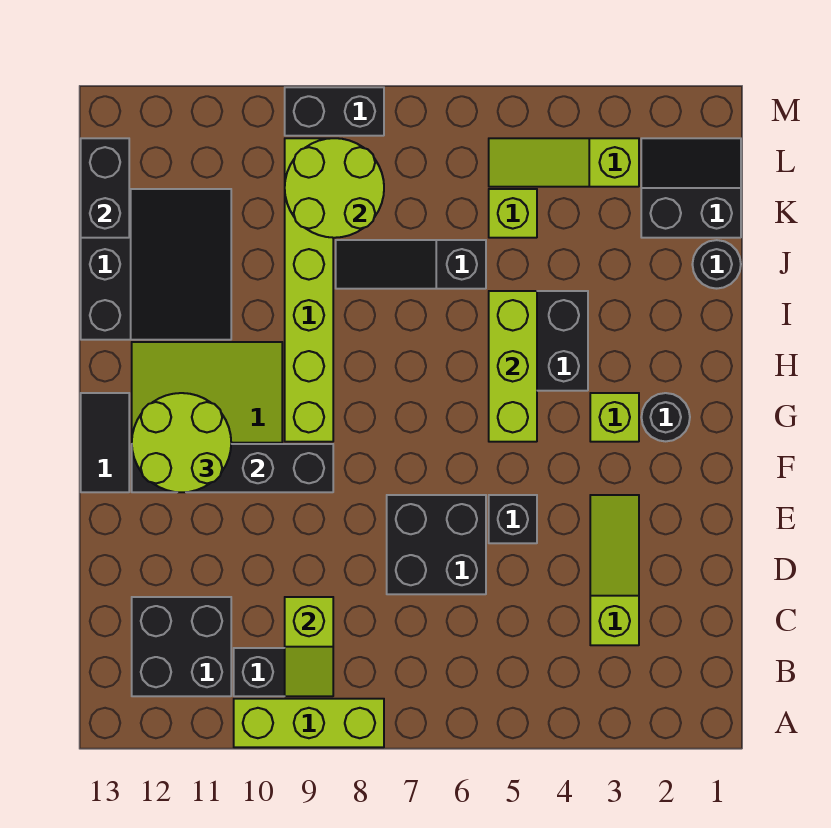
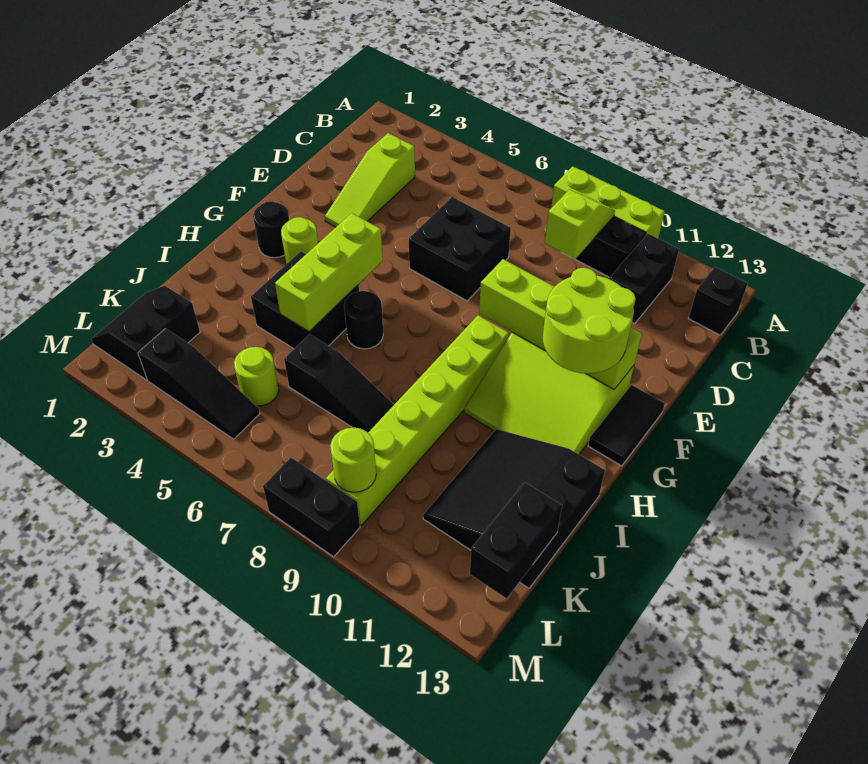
black 2x2 brick [132,597,231,696] -> black 1x2 brick [609,234,679,324]
black 1x1 brick [489,495,537,543] -> black 1x1 brick moved to [688,267,748,335]
black 1x4 brick [132,444,333,492] -> lime 1x4 brick [479,259,642,389]
lime 1x1 brick [590,393,639,442] -> lime 1x1 round brick [281,217,318,264]
black 1x1 round brick [692,240,741,289] -> black 1x1 round brick moved to [344,291,383,349]
black 2x2 slope [641,138,741,238] -> black 2x2 slope turned to [91,286,200,380]
lime 1x1 brick [489,189,537,238] -> lime 1x1 round brick [234,347,279,406]
lime 2x2 round brick [285,138,384,238] -> lime 1x1 round brick [330,428,376,492]
lime 1x3 slope [489,138,639,187] -> black 1x3 slope [138,329,260,439]

